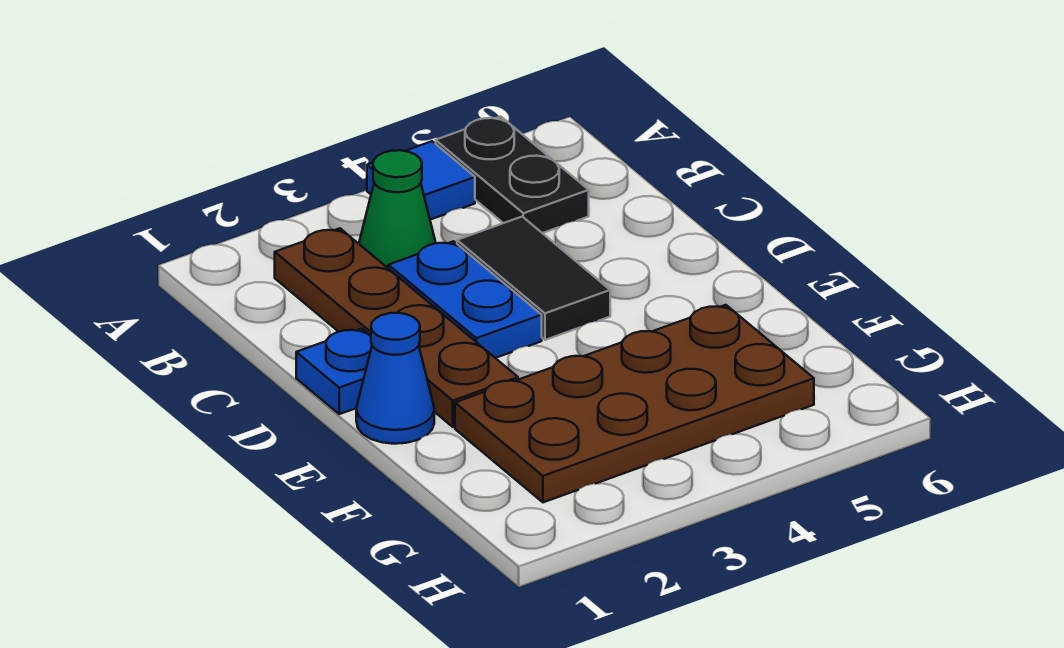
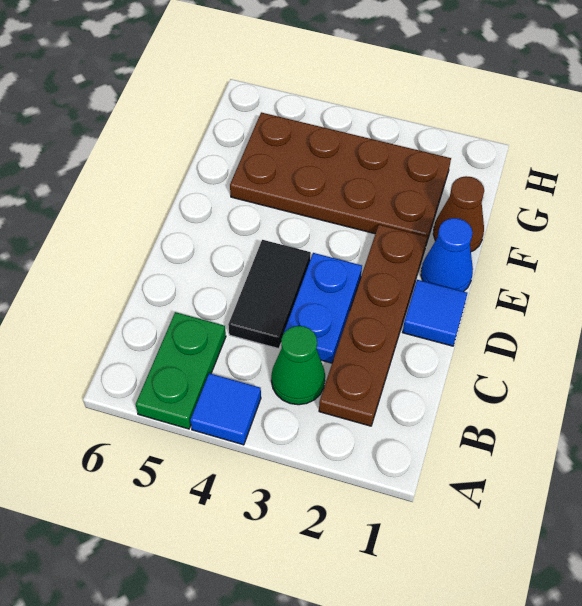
black 1x2 plate [436,116,589,233] -> green 1x2 plate [136,312,226,429]
blue 1x1 plate [296,328,372,414] -> blue 1x1 tile [403,280,467,346]
none -> brown 1x1 cone [433,176,484,252]

